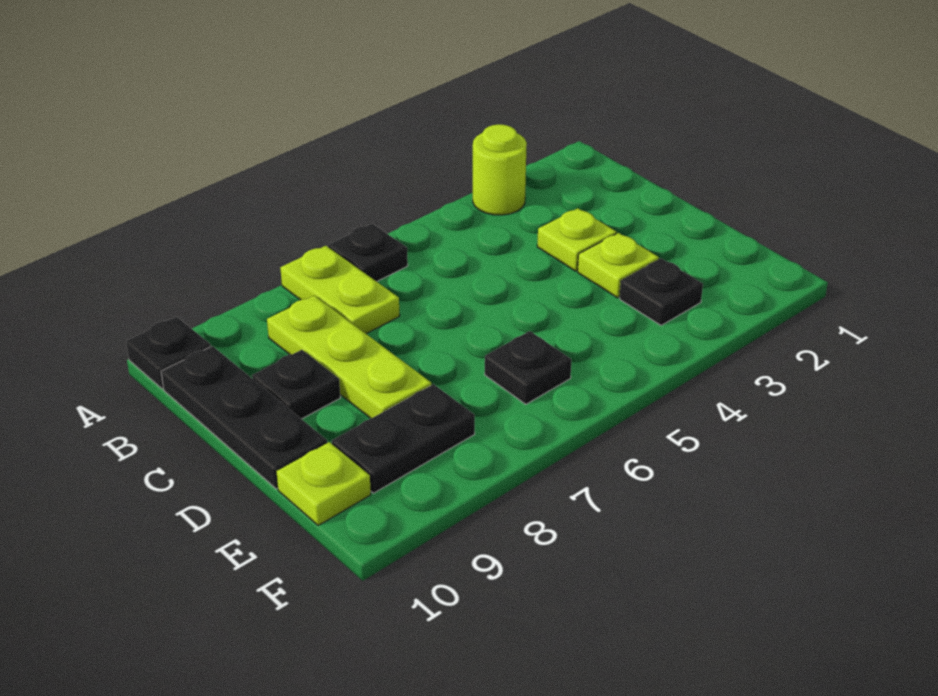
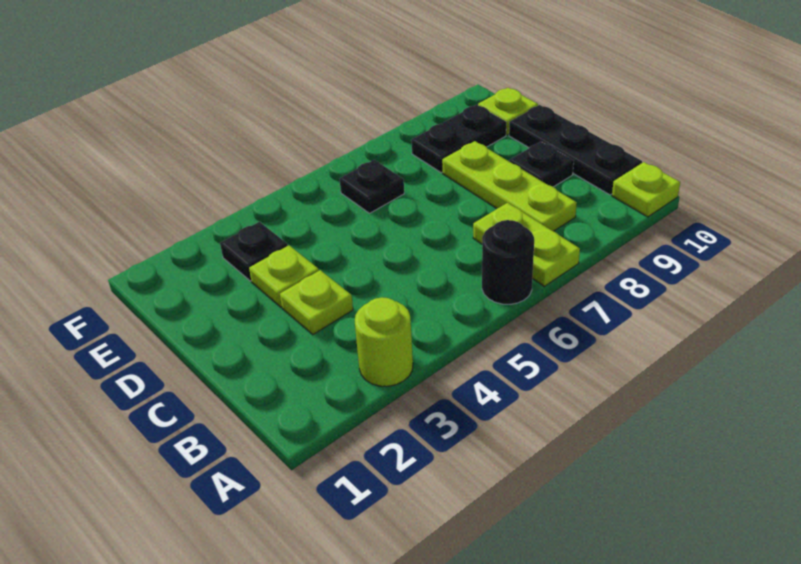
black 1x1 plate [328,224,408,282] -> black 1x1 round brick [482,220,534,304]
black 1x1 plate [126,317,211,389] -> lime 1x1 plate [612,162,680,217]

